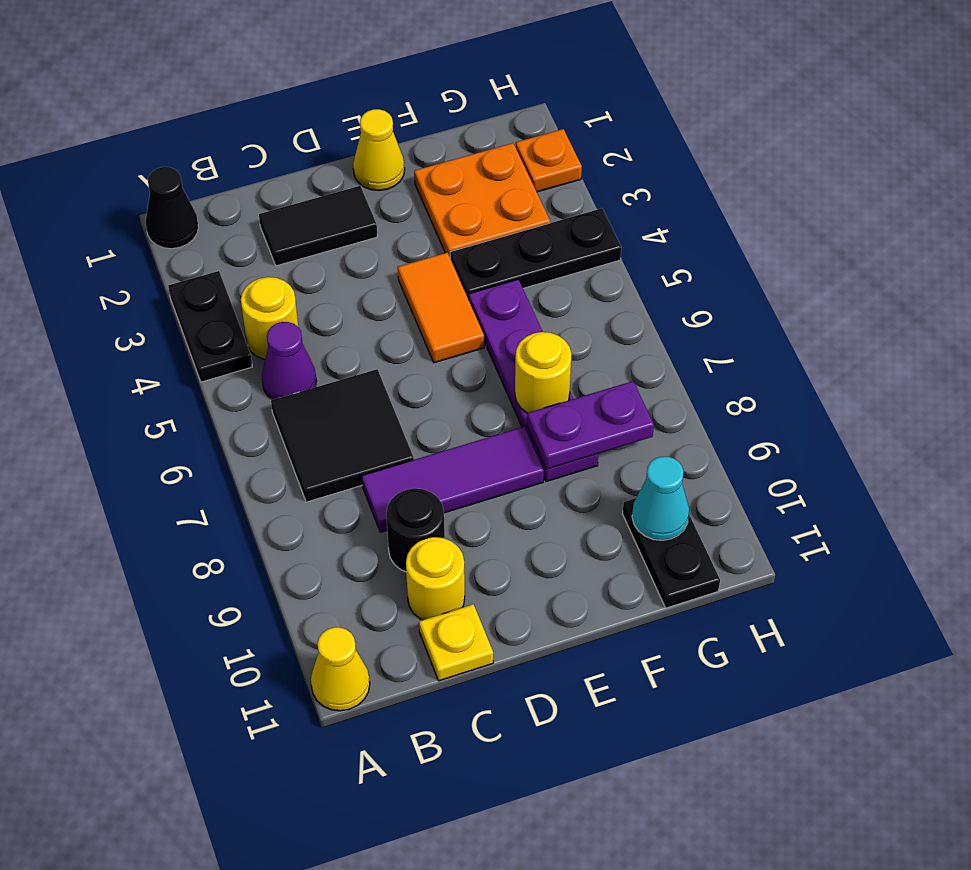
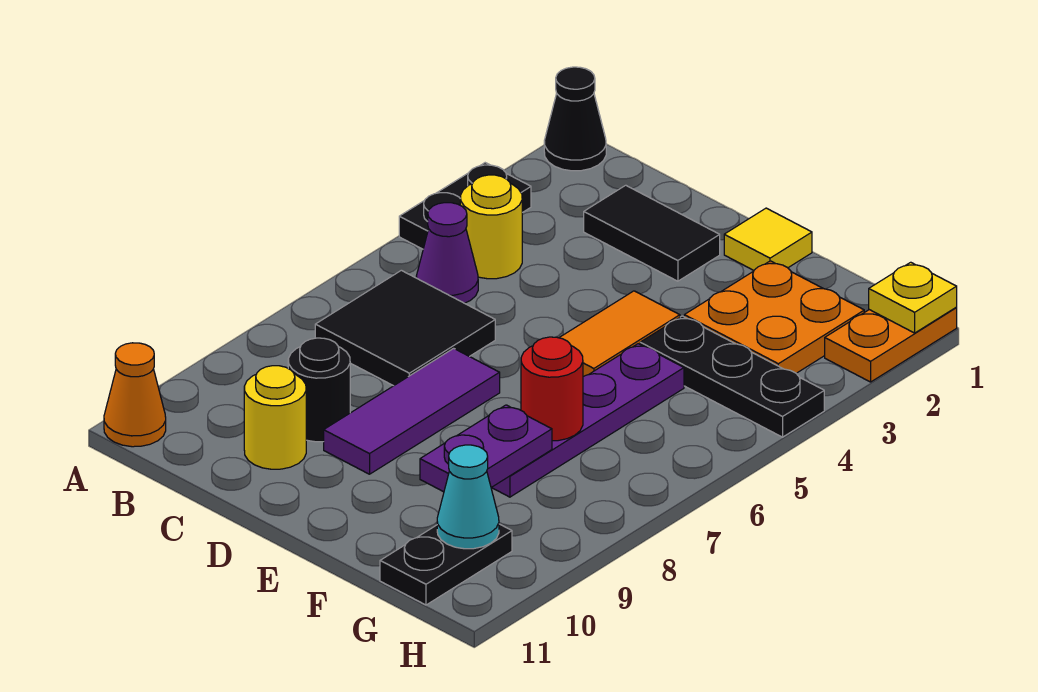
yellow 1x1 cone [311,627,370,711] -> orange 1x1 cone [104,343,166,447]
purple 1x3 tile [362,427,544,532] -> purple 1x3 tile turned to [324,348,500,474]
yellow 1x1 plate [419,604,493,681] -> yellow 1x1 plate moved to [869,262,957,333]
yellow 1x1 cone [353,109,405,191] -> yellow 1x1 tile [724,208,812,270]
yellow 1x1 round brick [515,332,571,413] -> red 1x1 round brick [521,337,583,441]
purple 1x2 plate [527,381,654,469] -> purple 1x2 plate turned to [420,405,552,492]
orange 1x1 plate [516,129,582,192] -> orange 1x2 plate [825,308,957,382]

